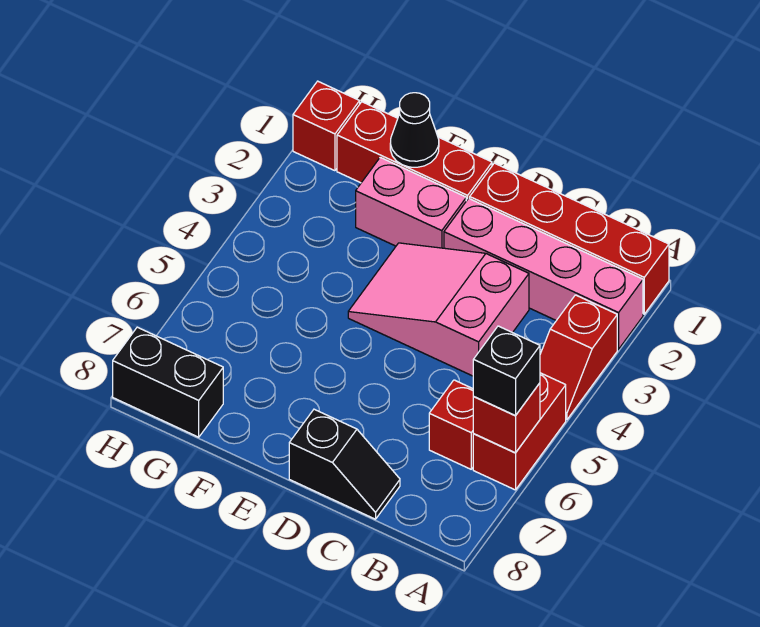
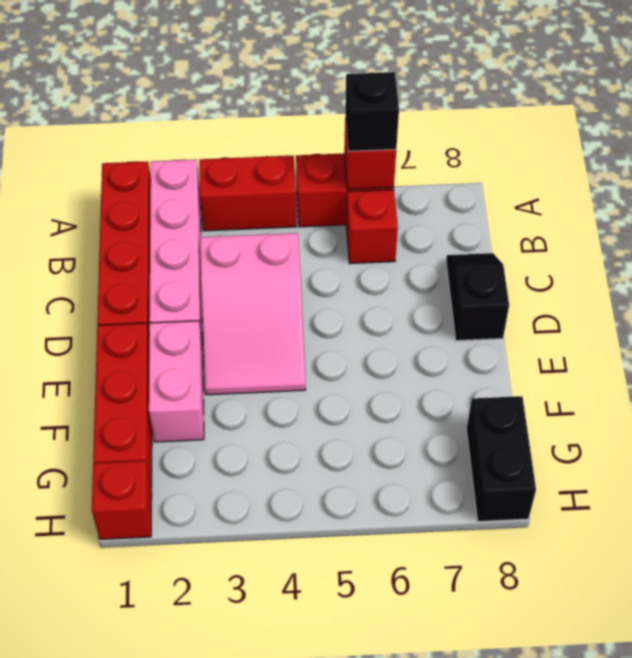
red 1x2 slope [540,295,617,420] -> red 1x2 brick [199,156,296,231]
black 1x1 cone [390,93,439,167] -> none

